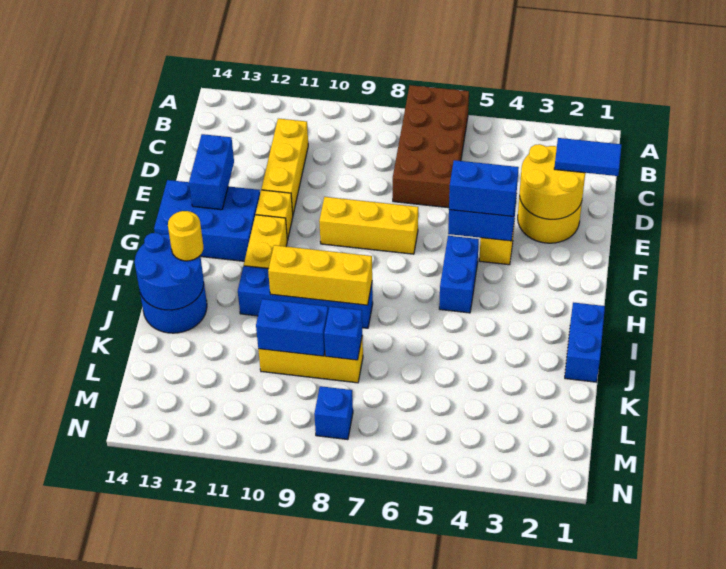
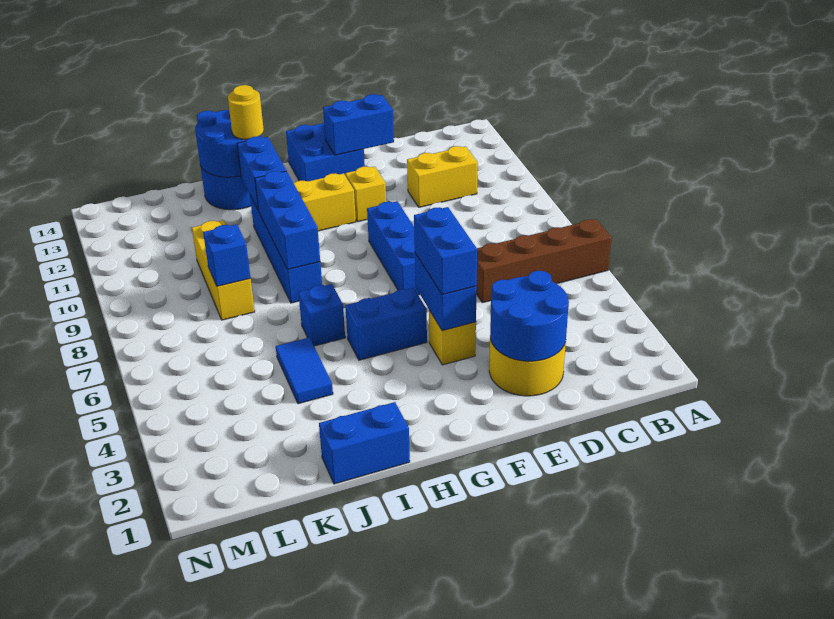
brown 2x4 brick [393,85,469,208] -> brown 1x4 brick [476,219,612,303]
yellow 1x3 brick [261,119,308,214] -> yellow 1x2 brick [407,146,478,207]
blue 1x2 tile [554,138,621,176] -> blue 1x2 tile moved to [276,337,333,404]
yellow 2x2 round brick [520,144,585,219] -> blue 2x2 round brick [490,271,569,361]
yellow 1x3 brick [319,197,418,254] -> blue 1x3 brick [367,201,420,295]
blue 2x3 brick [154,180,260,261] -> blue 2x2 brick [286,123,365,181]
yellow 1x3 brick [268,245,372,305] -> blue 1x3 brick [255,171,320,270]
blue 1x2 brick [256,299,328,356] -> blue 1x2 brick moved to [237,136,286,211]
blue 1x1 brick [314,386,353,440] -> blue 1x1 brick moved to [299,284,345,346]

